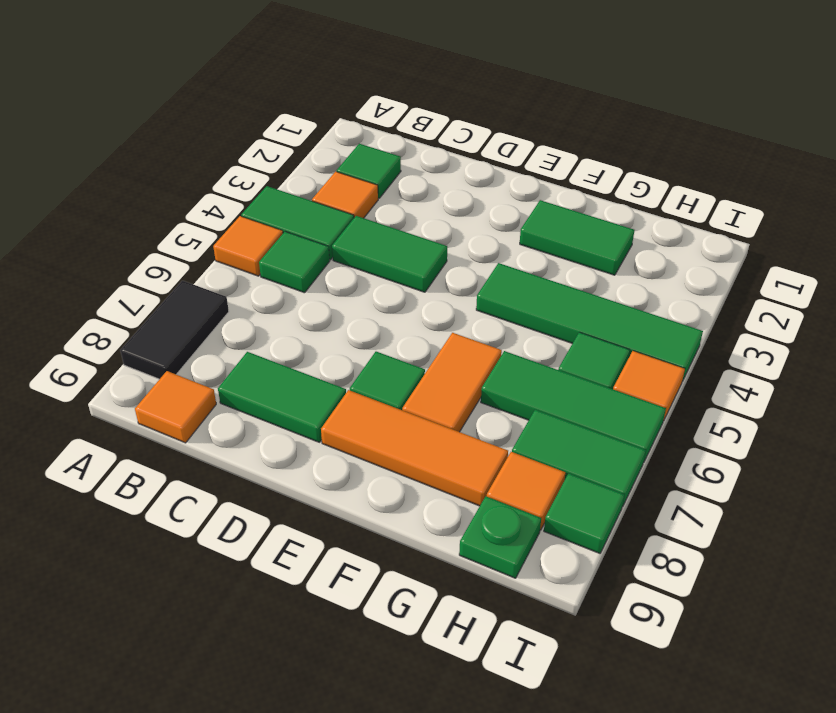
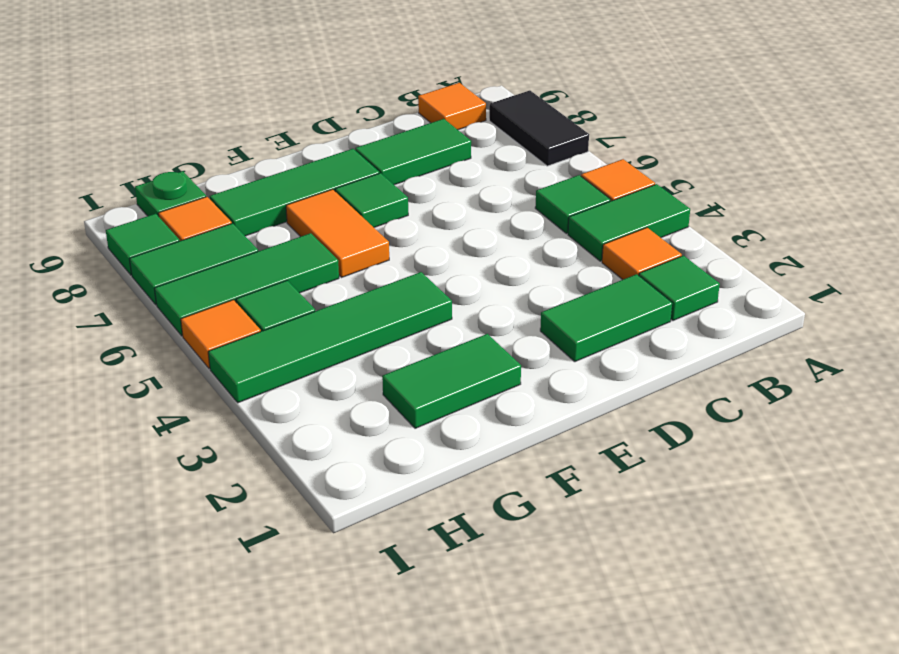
green 1x2 tile [332,216,447,292] -> green 1x2 tile moved to [540,274,672,362]
orange 1x3 tile [321,390,508,506] -> green 1x3 tile [210,149,379,236]

